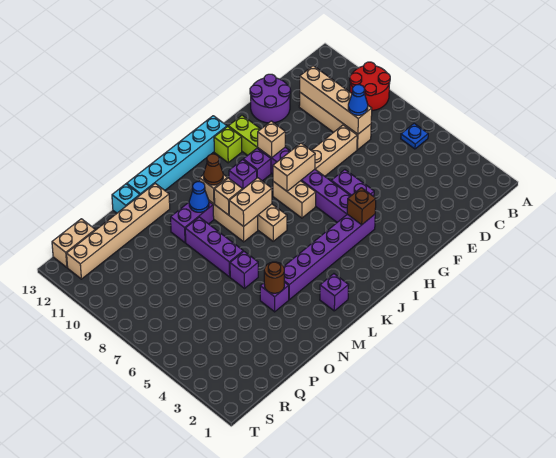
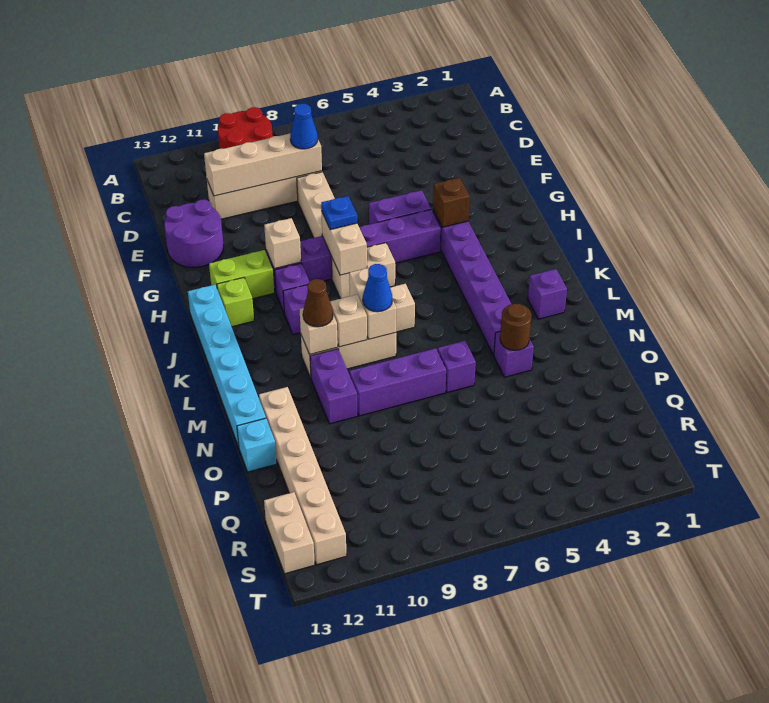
blue 1x1 plate [401,124,428,149] -> blue 1x1 plate moved to [321,196,357,230]
blue 1x1 cone [189,182,209,212] -> blue 1x1 cone moved to [363,264,392,312]

